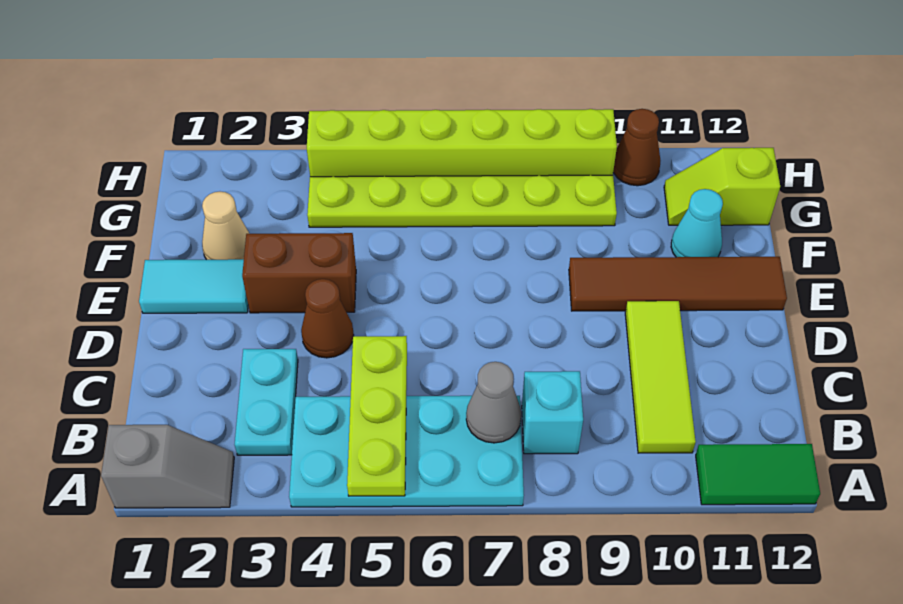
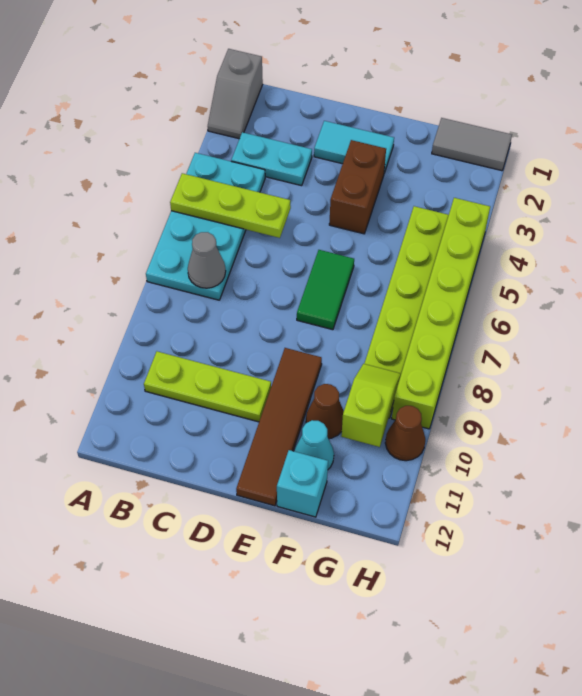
green 1x2 tile [696,444,820,505] -> green 1x2 tile moved to [297,250,354,330]
cyan 1x1 brick [522,371,583,454] -> cyan 1x1 brick moved to [277,450,328,517]
lime 1x3 tile [625,301,696,453] -> lime 1x3 plate [144,351,271,422]
brown 1x1 cone [301,279,354,358] -> brown 1x1 cone moved to [306,384,344,439]
cyan 1x2 tile [139,259,248,313] -> cyan 1x2 tile turned to [314,121,394,173]
tan 1x1 cone [202,192,249,260] -> none
none -> grey 1x2 tile [432,118,512,171]
lime 1x2 slope [664,148,780,225] -> lime 1x2 slope moved to [341,364,401,447]

